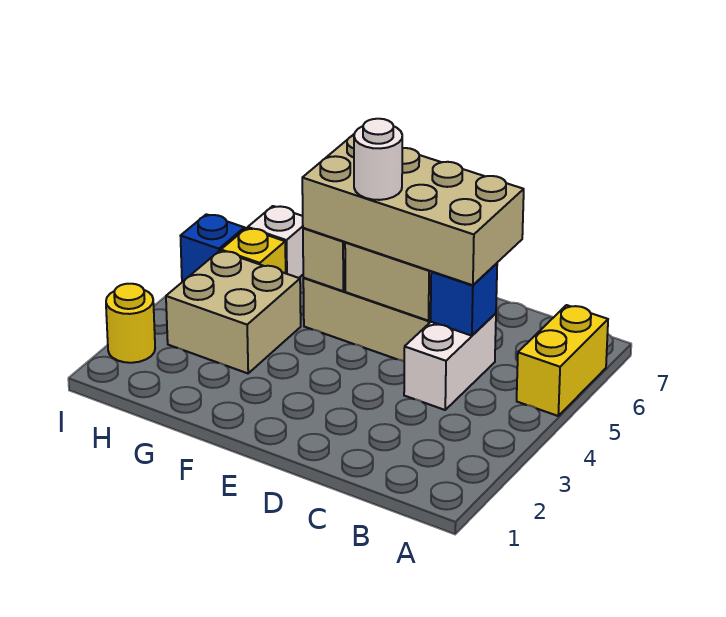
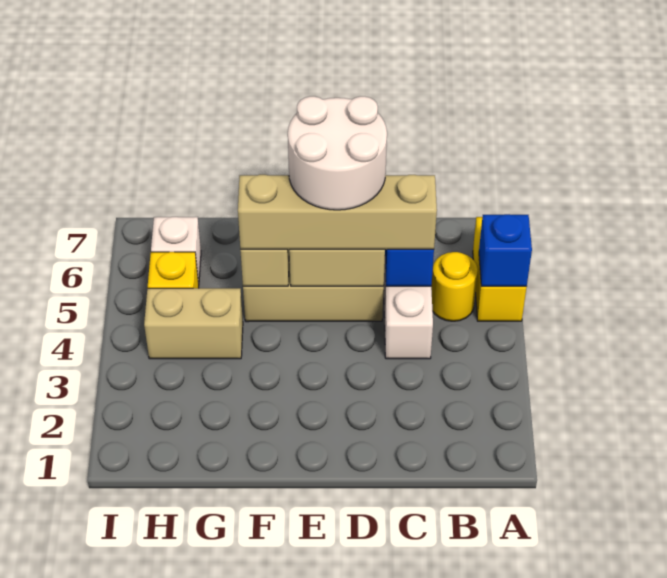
tan 2x4 brick [302,134,524,285] -> tan 1x4 brick [238,175,437,250]
white 1x1 round brick [354,119,402,200] -> white 2x2 round brick [288,96,387,210]
tan 2x2 brick [166,251,301,373] -> tan 1x2 brick [144,288,243,359]
yellow 1x1 round brick [106,284,155,363] -> yellow 1x1 round brick moved to [431,252,478,321]
blue 1x1 brick [181,214,245,282] -> blue 1x1 brick moved to [479,214,532,286]

